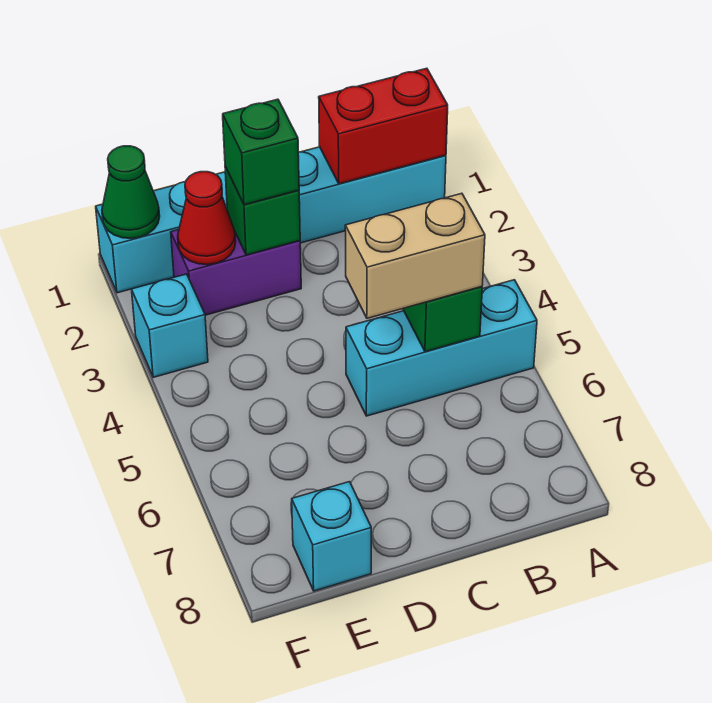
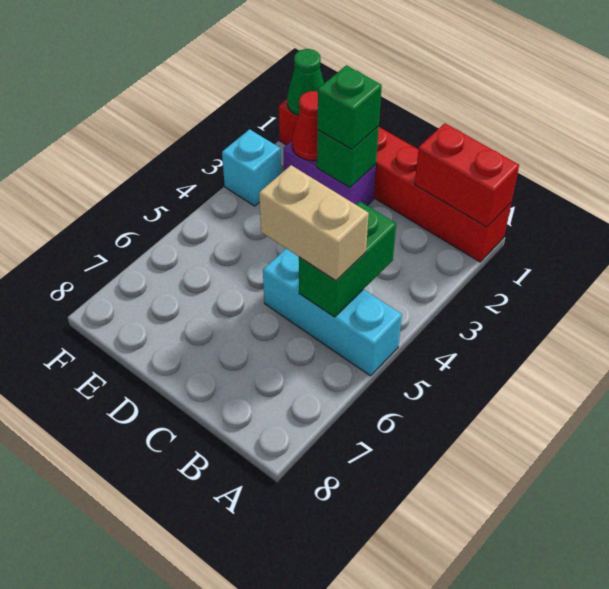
cyan 1x6 brick [96,147,446,293] -> red 1x6 brick [279,99,511,262]
cyan 1x1 brick [292,482,371,591] -> none

